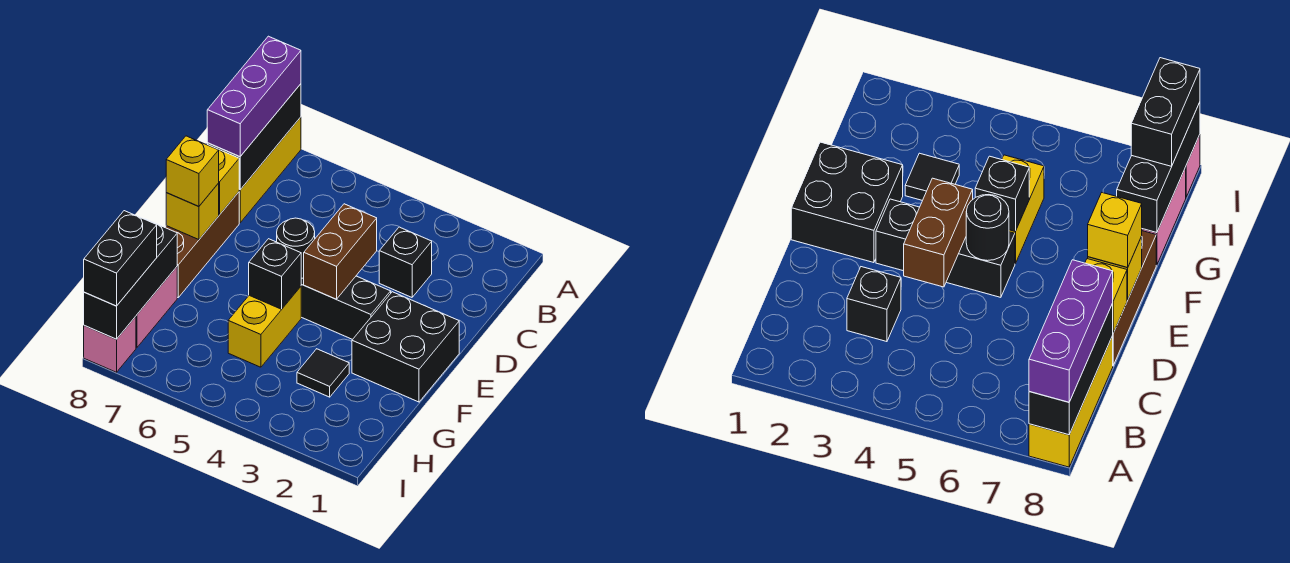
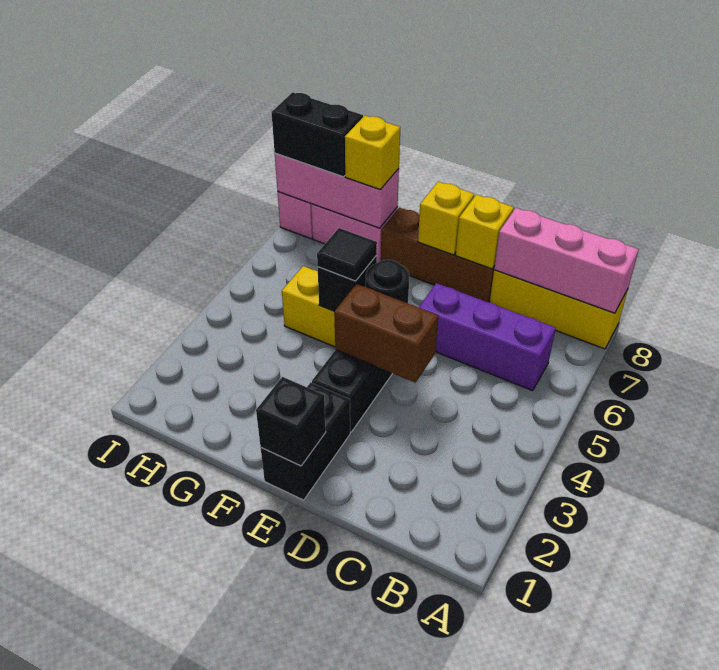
black 1x3 brick [207,84,301,190] -> pink 1x3 brick [494,208,639,313]
purple 1x3 brick [207,36,301,157] -> purple 1x3 brick moved to [419,283,556,391]
black 1x1 brick [379,227,432,297] -> black 1x1 brick moved to [256,377,326,466]
black 2x2 brick [352,292,459,402] -> black 1x2 brick [261,383,350,500]
yellow 1x1 brick [166,136,219,206] -> yellow 1x1 brick moved to [345,116,400,190]
black 1x1 tile [297,349,349,397] -> black 1x1 tile moved to [317,228,377,281]
black 1x3 brick [84,219,177,339] -> pink 1x3 brick [275,153,399,228]

